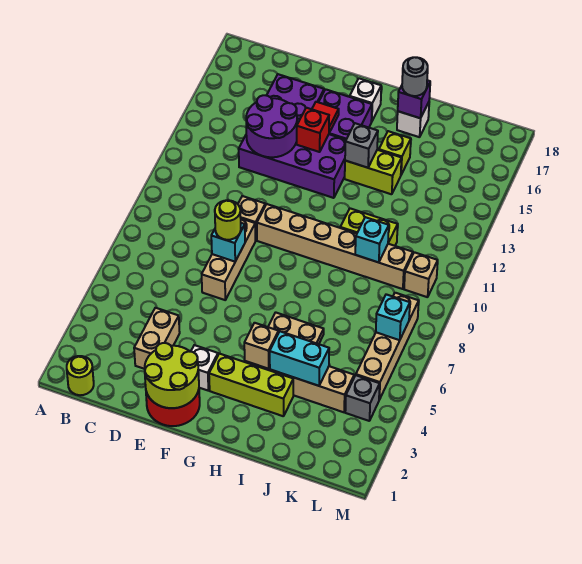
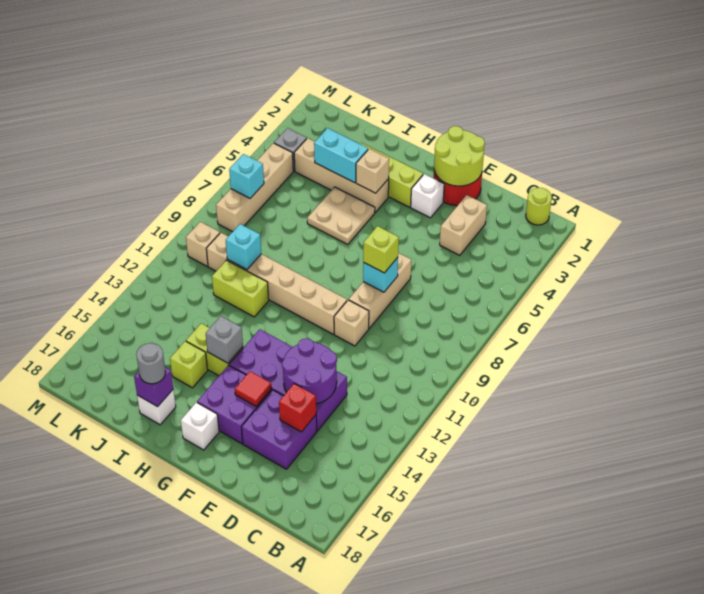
lime 1x1 round brick [215,200,241,240] -> lime 1x1 brick [363,226,399,273]
red 1x1 brick [297,108,329,152] -> red 1x1 brick moved to [279,384,316,432]

